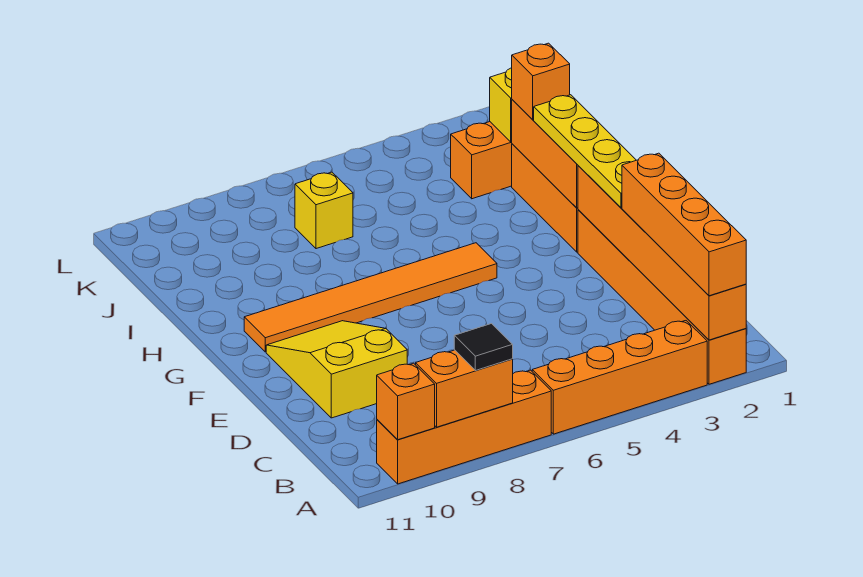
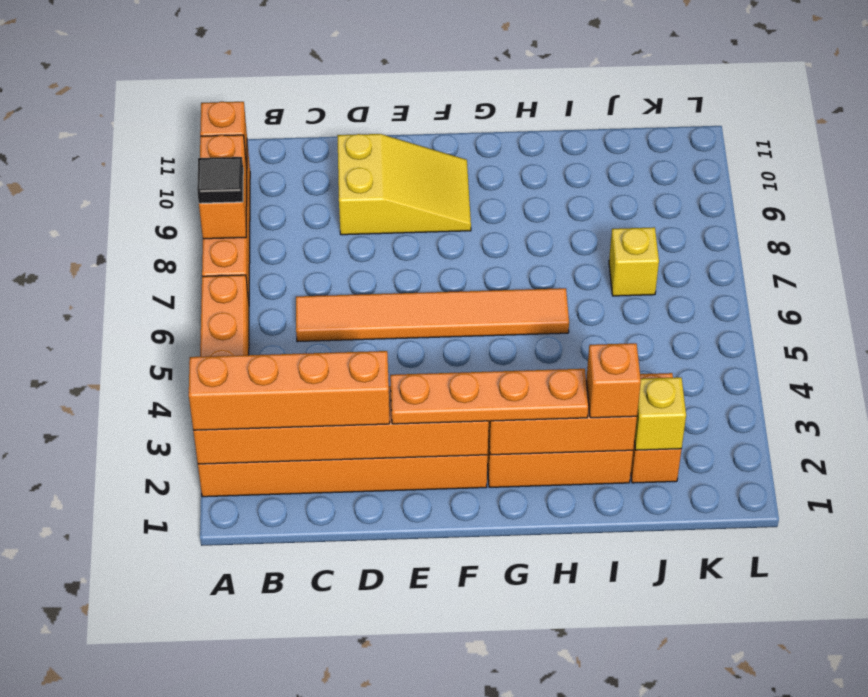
yellow 1x4 plate [534,95,636,208] -> orange 1x4 plate [390,369,588,424]
orange 1x6 tile [244,243,497,352] -> orange 1x6 tile turned to [296,288,569,342]

